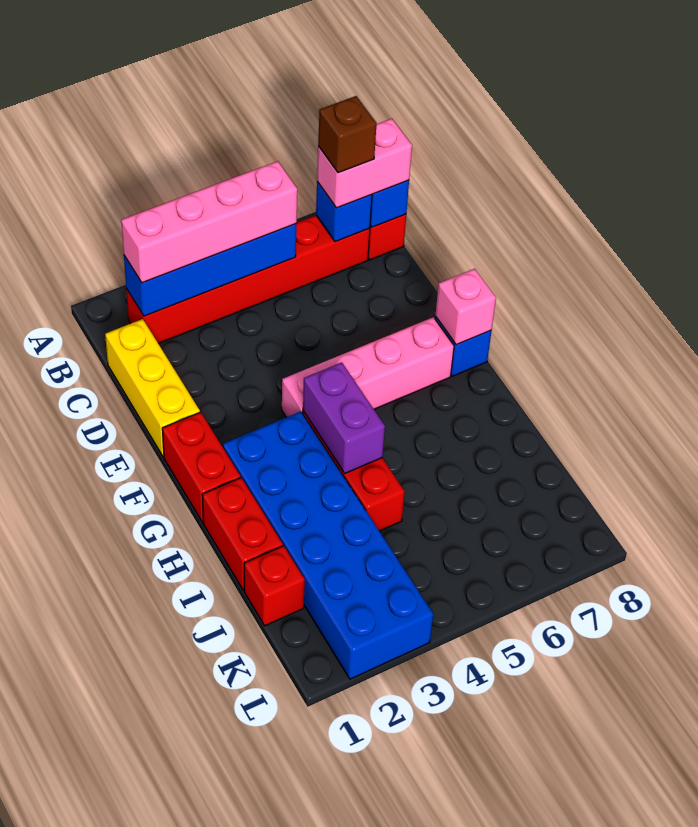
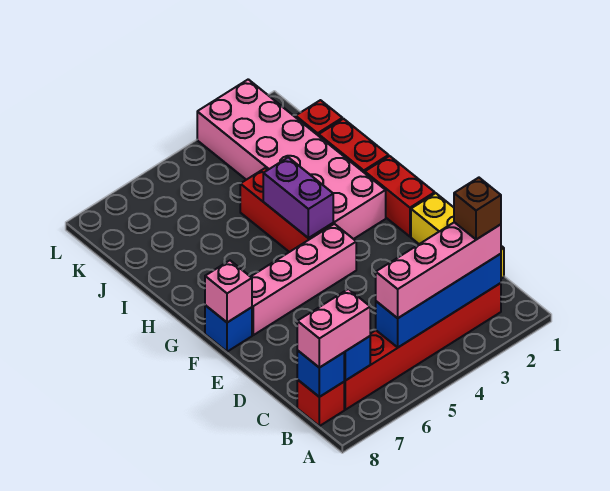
brown 1x1 brick [318,96,377,173] -> brown 1x1 brick moved to [454,178,501,240]
blue 2x6 brick [223,411,433,679] -> pink 2x6 brick [197,79,386,239]

